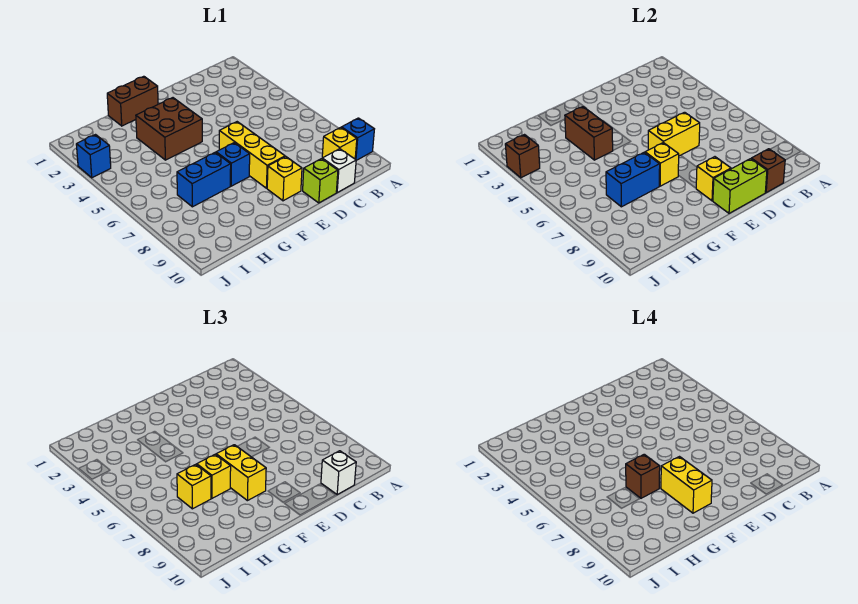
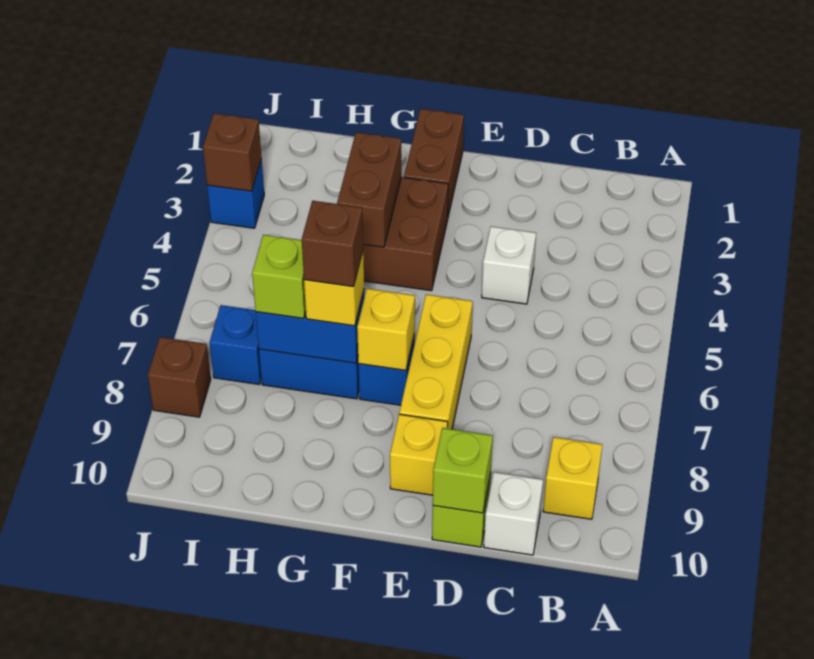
blue 1x1 brick [341,118,374,160] -> blue 1x1 brick moved to [210,305,261,384]
brown 1x1 brick [751,149,785,192] -> brown 1x1 brick moved to [148,337,211,417]
white 1x1 brick [321,451,356,494] -> white 1x1 brick moved to [482,226,536,304]
yellow 1x2 brick [648,112,700,156] -> none
lime 1x2 brick [713,159,767,213] -> lime 1x1 brick [433,428,493,513]
yellow 1x1 brick [696,157,731,201] -> none
brown 1x2 brick [107,76,158,126] -> brown 1x2 brick turned to [404,109,464,216]
yellow 1x2 brick [216,445,266,501] -> none
yellow 1x2 brick [661,457,712,513] -> none
yellow 1x1 brick [177,464,211,509] -> lime 1x1 brick [252,235,306,318]

